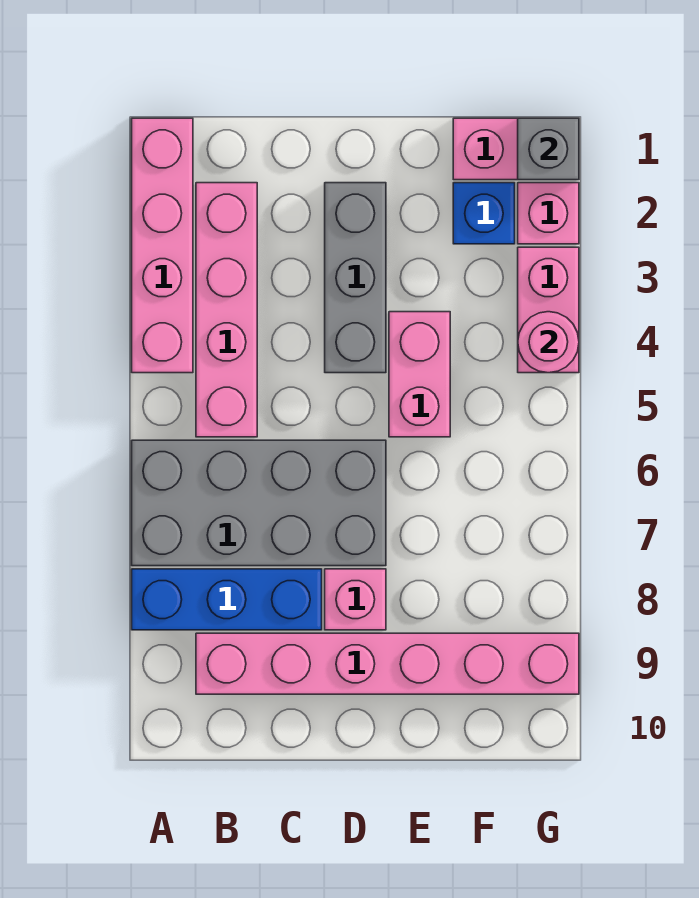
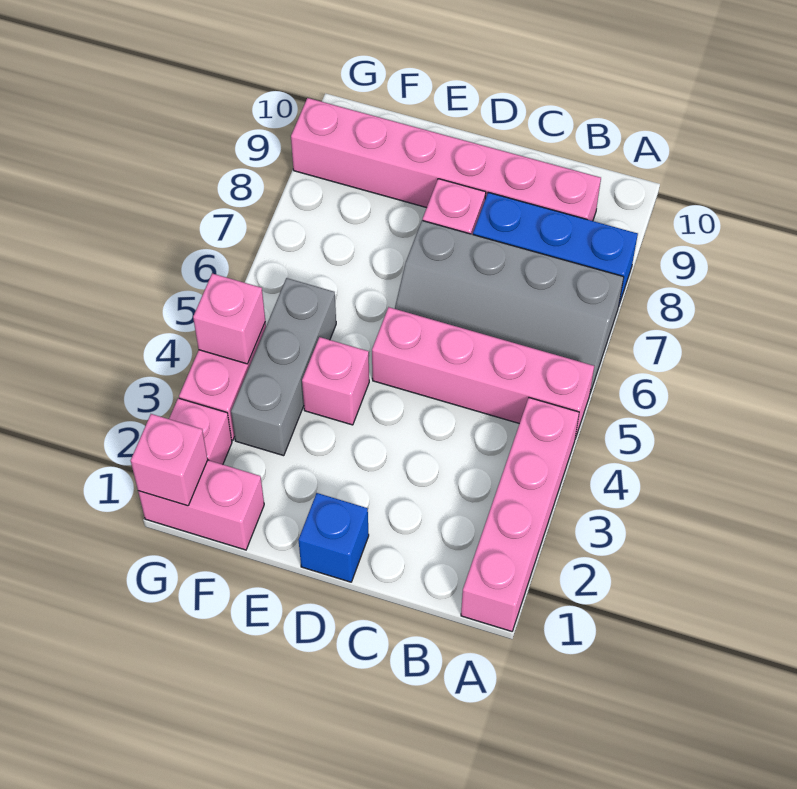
grey 2x4 brick [132,440,386,566] -> grey 2x4 slope [395,221,624,393]
pink 1x4 brick [196,183,257,437] -> pink 1x4 brick turned to [372,307,594,439]
grey 1x3 brick [325,183,386,373] -> grey 1x3 brick moved to [231,278,336,456]
pink 1x2 brick [389,312,450,437] -> pink 1x1 brick [302,337,369,425]
blue 1x1 brick [453,183,515,244] -> blue 1x1 brick moved to [298,493,369,582]
grey 1x1 brick [518,118,579,180] -> pink 1x1 brick [131,414,208,506]
pink 1x1 round brick [518,312,579,373] -> pink 1x1 brick [193,274,265,364]

